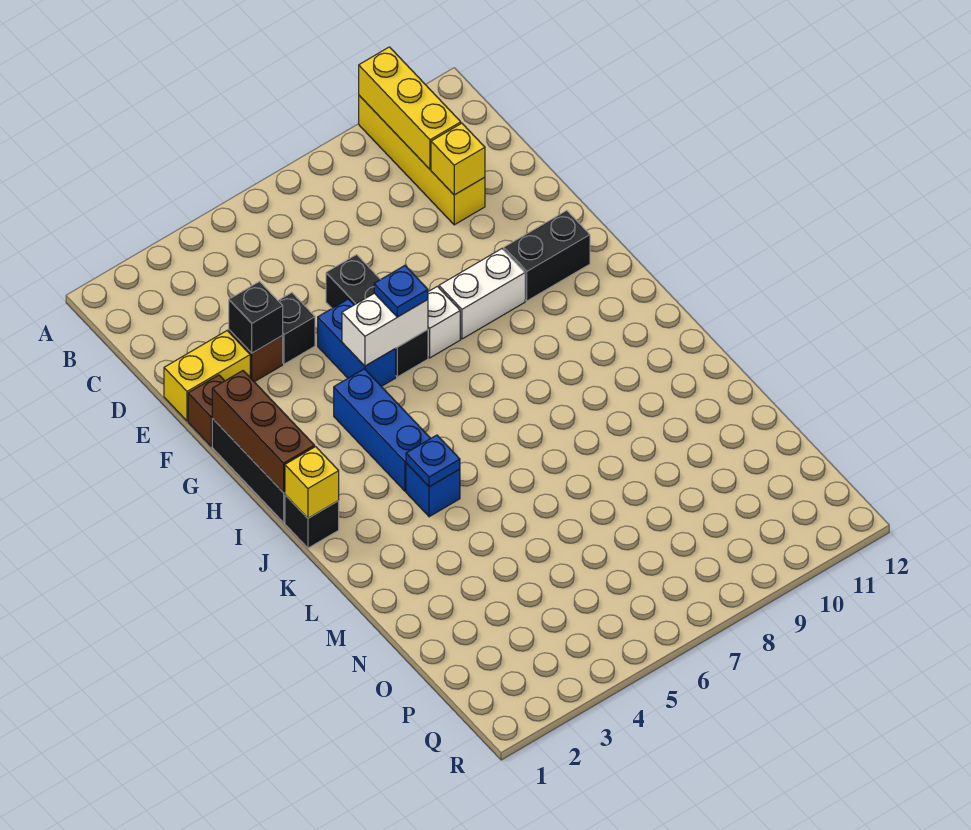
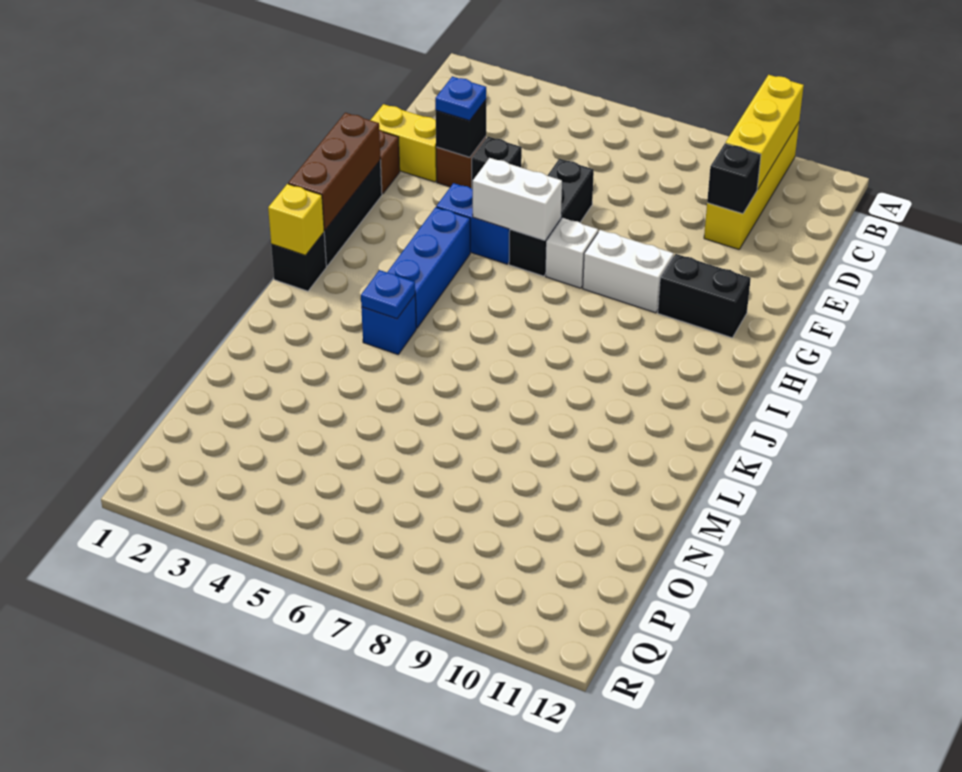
yellow 1x1 brick [431,123,485,195] -> black 1x1 brick [707,144,761,214]
blue 1x2 brick [318,299,396,386] -> blue 1x2 brick turned to [436,183,510,264]
blue 1x1 plate [374,266,428,317] -> blue 1x1 plate moved to [435,76,486,121]

